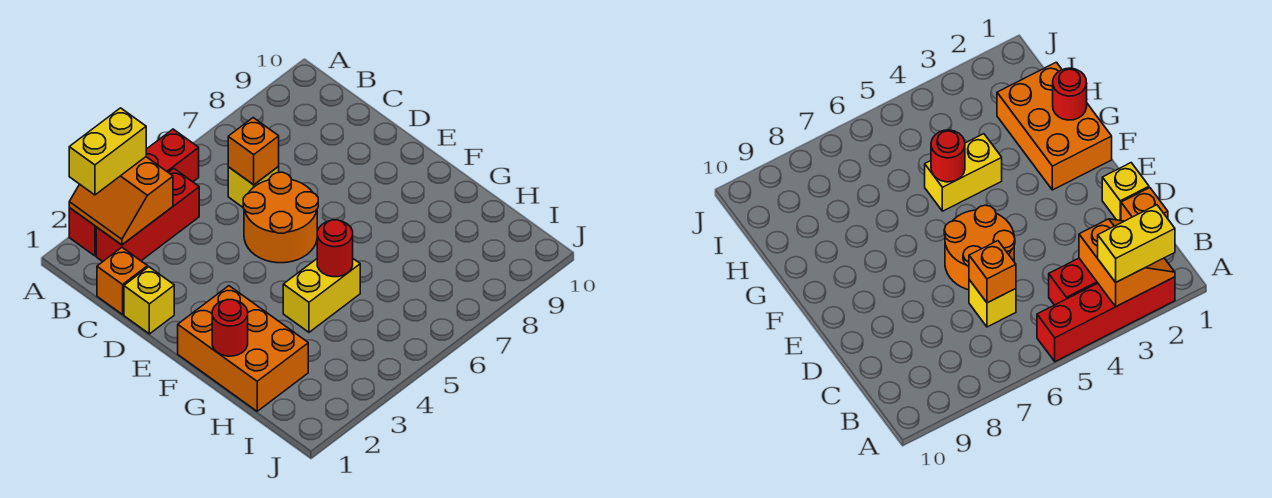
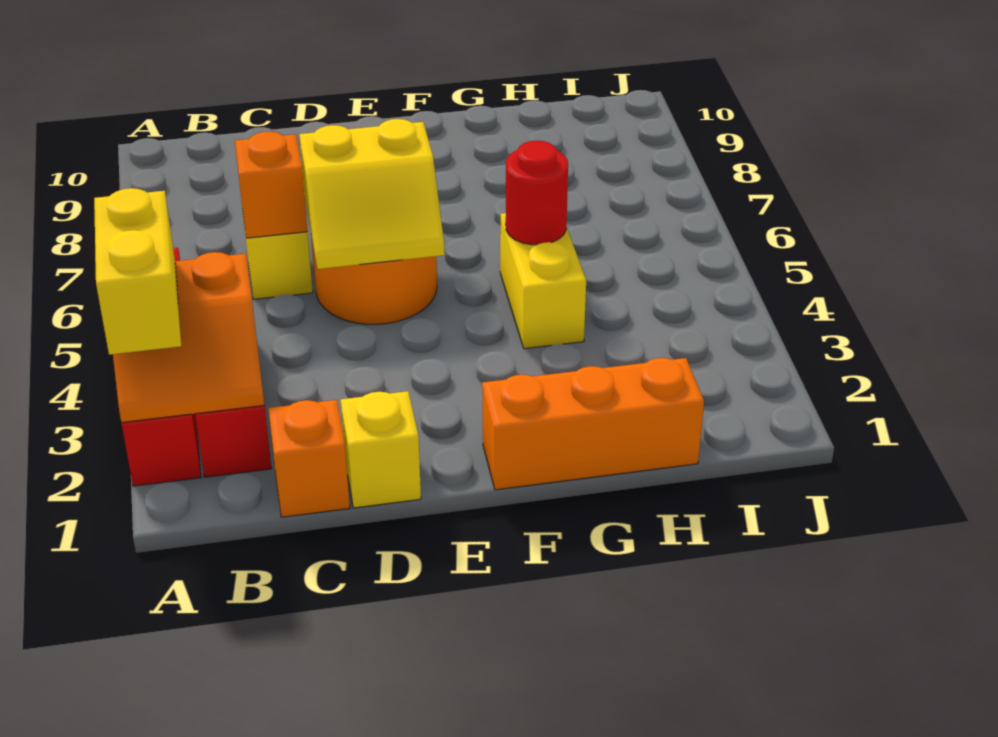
none -> yellow 2x2 slope [299,119,445,269]
orange 2x3 brick [178,286,308,411] -> orange 1x3 brick [482,358,704,490]
red 1x1 round brick [212,300,248,356] -> none

